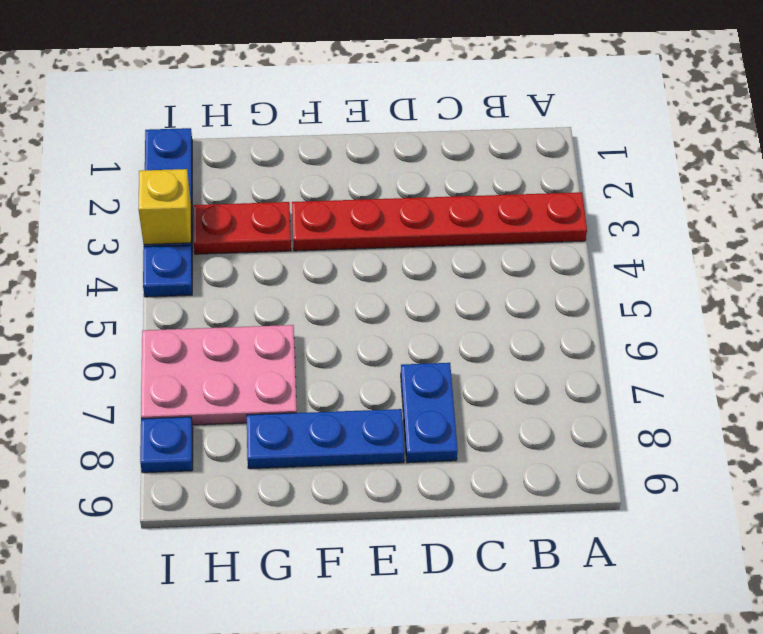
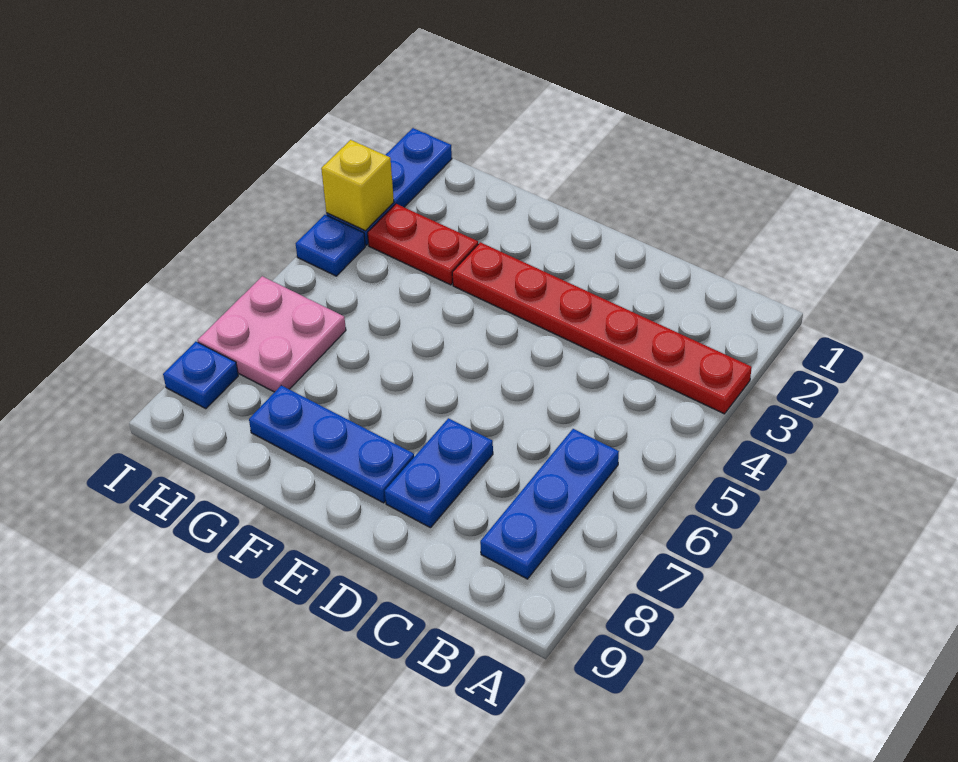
none -> blue 1x3 plate [480,429,619,579]
pink 2x3 plate [141,325,297,425] -> pink 2x2 plate [198,276,346,392]

